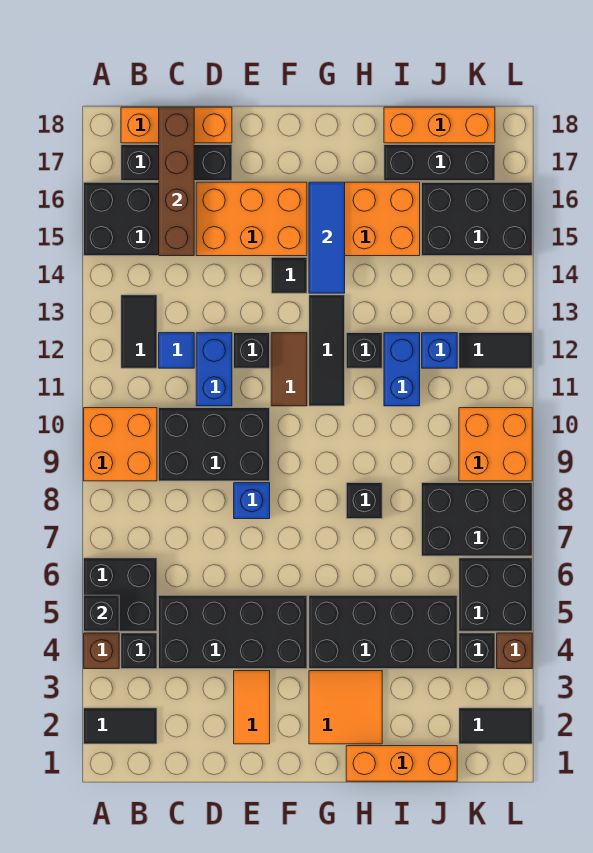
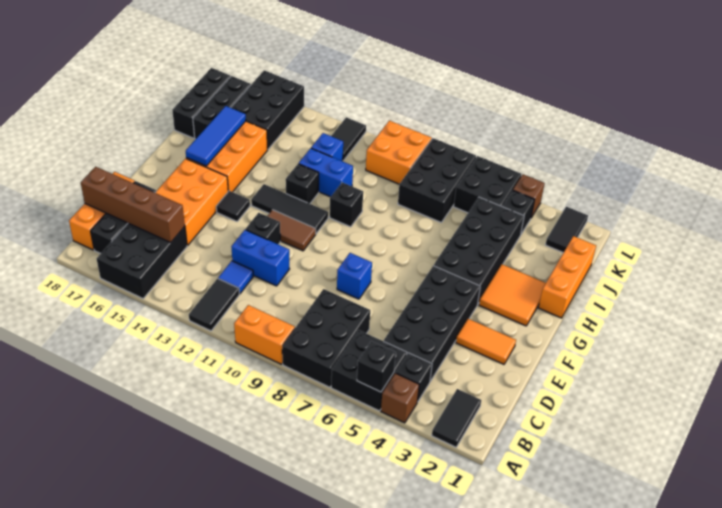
orange 2x2 brick [84,408,157,481] -> orange 1x2 brick [234,305,295,364]
black 1x2 tile [121,295,157,368] -> black 1x2 tile turned to [189,279,239,331]
black 2x3 brick [159,408,270,481] -> black 2x3 brick moved to [282,289,370,387]
blue 1x3 tile [309,182,345,293] -> blue 1x3 tile turned to [186,106,246,166]
black 1x1 brick [346,483,382,519] -> black 1x1 brick moved to [330,182,363,227]
orange 1x3 brick [384,107,495,143] -> black 1x3 brick [172,68,231,138]

